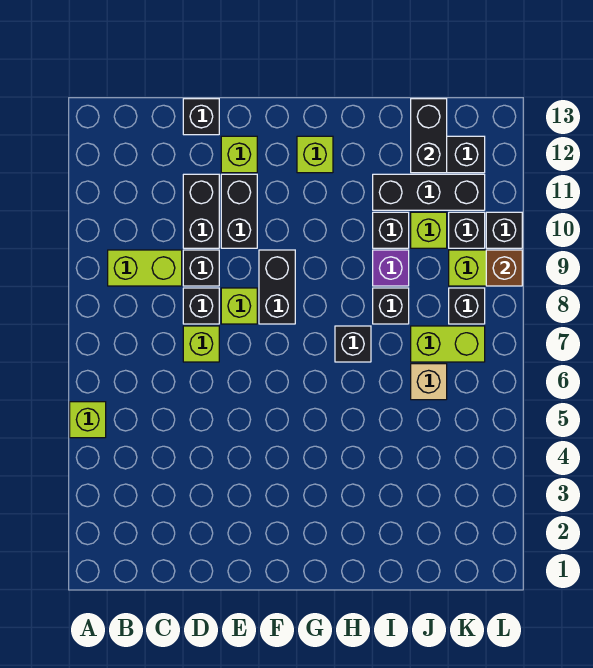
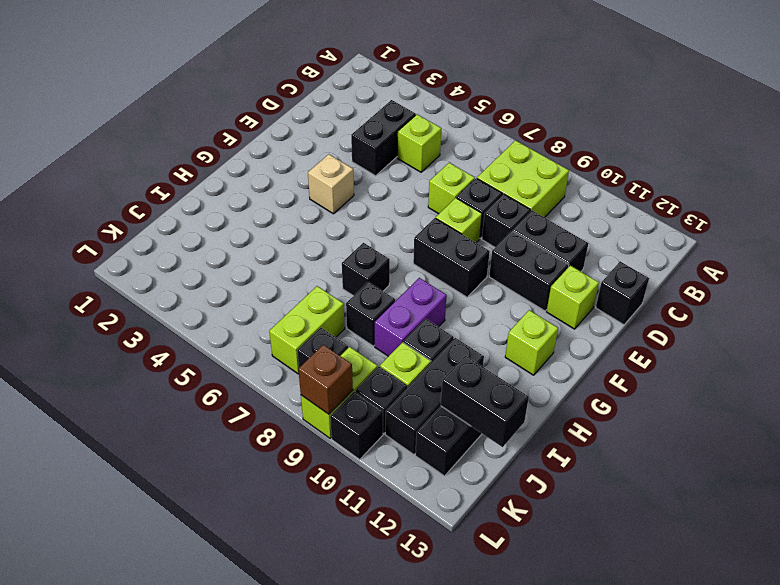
lime 1x1 brick [70,402,106,438] -> lime 1x1 brick moved to [397,114,441,172]
lime 1x2 brick [108,250,182,286] -> lime 2x2 brick [477,140,569,218]
none -> black 1x2 brick [351,100,416,176]
purple 1x1 brick [373,250,409,286] -> purple 1x2 brick [375,278,447,356]
tan 1x1 brick [411,364,447,400] -> tan 1x1 brick moved to [308,154,354,214]

